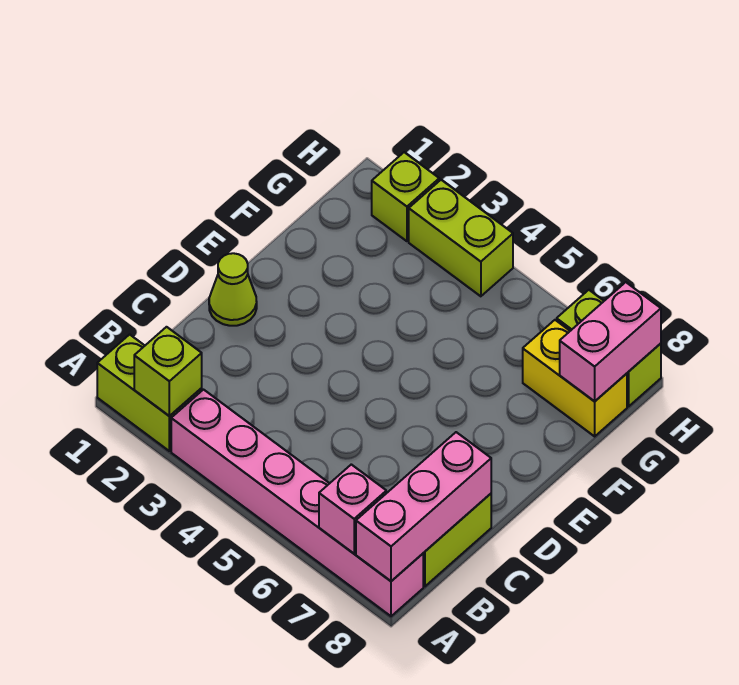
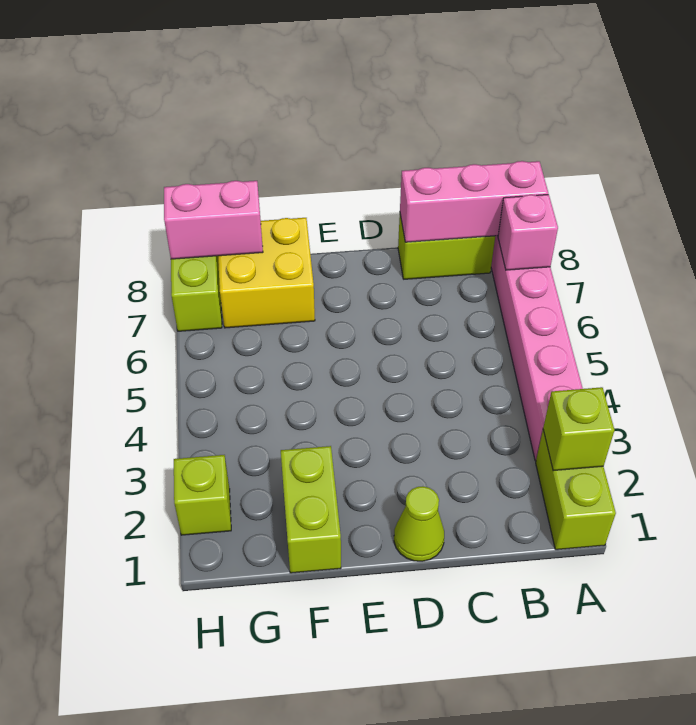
yellow 1x2 brick [523,320,627,436] -> yellow 2x2 brick [218,218,315,328]
lime 1x2 brick [409,180,513,296] -> lime 1x2 brick moved to [281,446,341,573]

